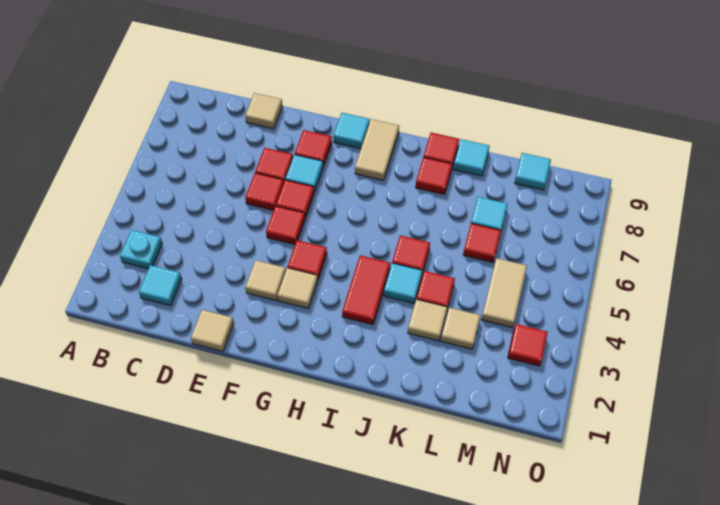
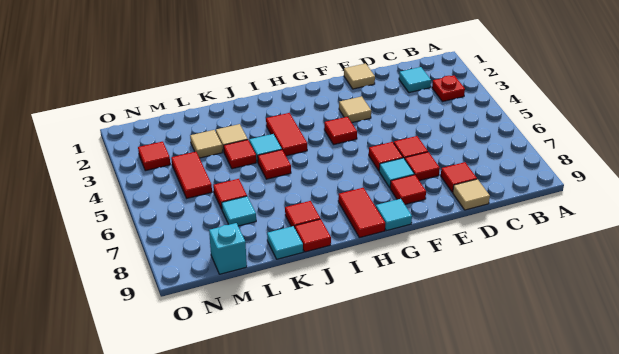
cyan 1x1 plate [120,230,162,269] -> red 1x1 plate [432,76,465,102]
red 1x1 tile [266,206,305,244] -> red 1x1 tile moved to [441,162,477,192]
tan 1x1 tile [277,268,318,308] -> none
tan 1x2 tile [355,119,399,180] -> red 1x2 tile [338,188,385,238]
tan 1x2 tile [481,258,527,328] -> red 1x2 tile [171,152,212,198]
cyan 1x1 tile [515,153,551,190] -> cyan 1x1 brick [209,223,247,274]

